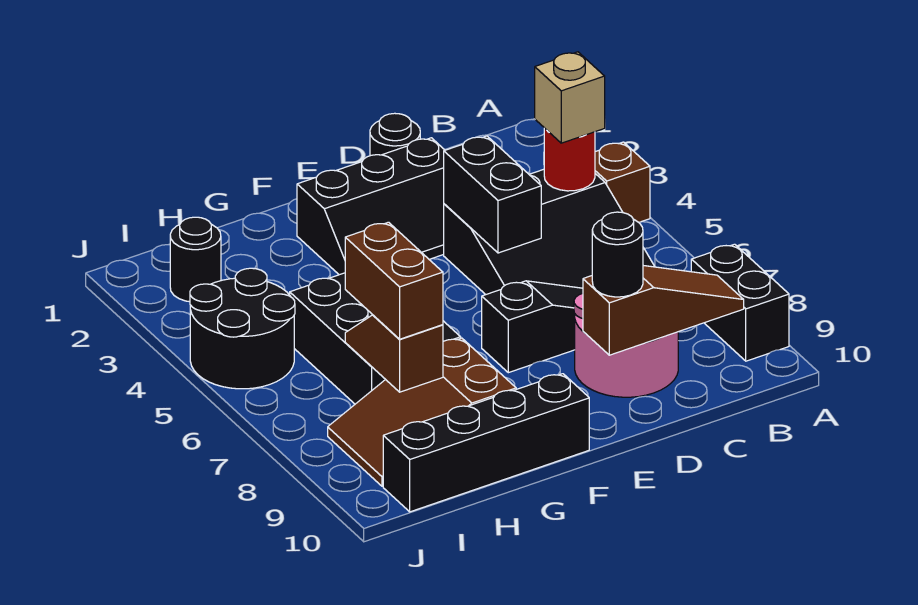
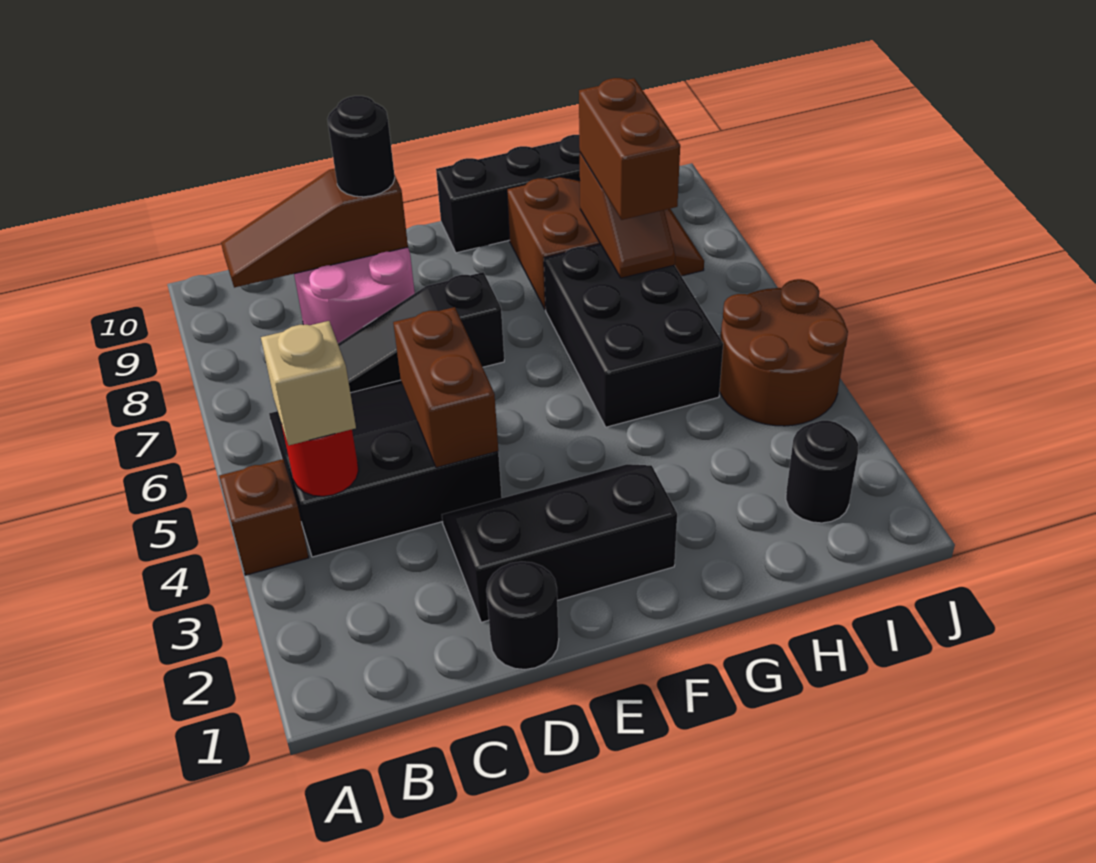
black 1x2 brick [691,244,789,361] -> none
black 1x2 brick [444,136,541,253] -> brown 1x2 brick [393,307,498,468]
black 2x2 round brick [190,268,295,389] -> brown 2x2 round brick [720,279,848,426]

